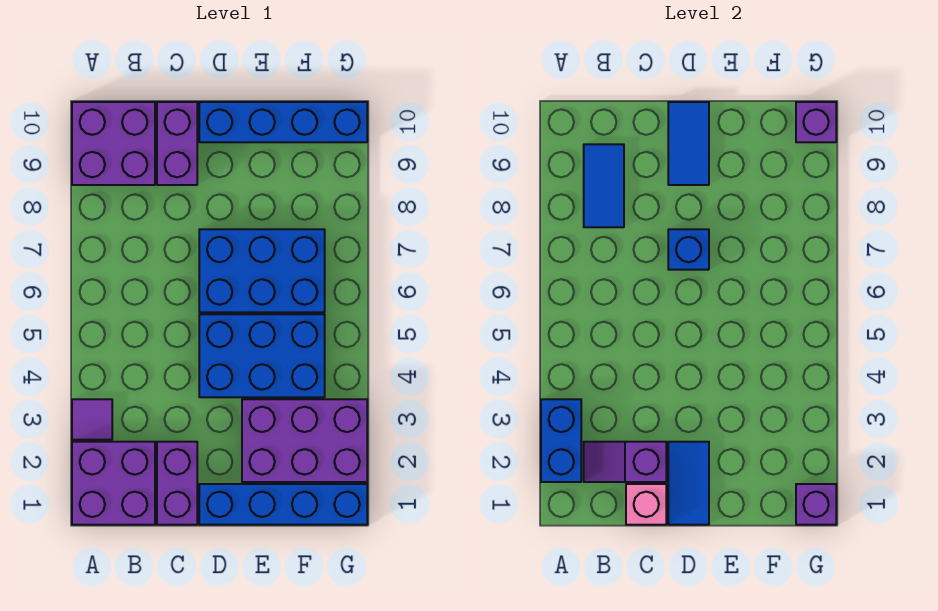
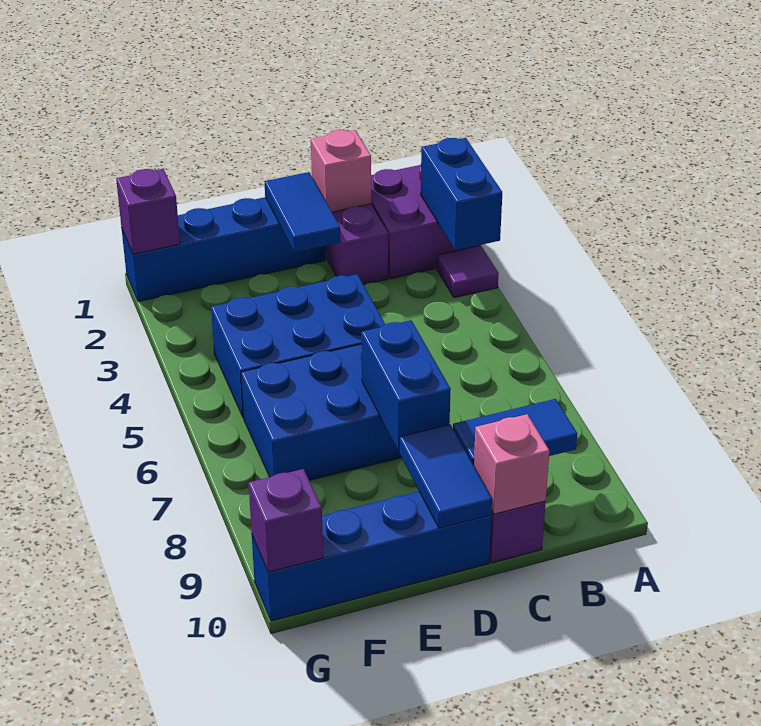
purple 2x2 brick [72,102,155,185] -> none
purple 1x2 slope [584,442,666,482] -> none
blue 1x2 tile [584,144,624,227] -> blue 1x2 tile turned to [453,399,577,465]
none -> pink 1x1 brick [474,414,549,514]
blue 1x1 brick [668,229,709,270] -> blue 1x2 brick [361,320,451,451]
purple 2x3 brick [242,399,367,482] -> none

